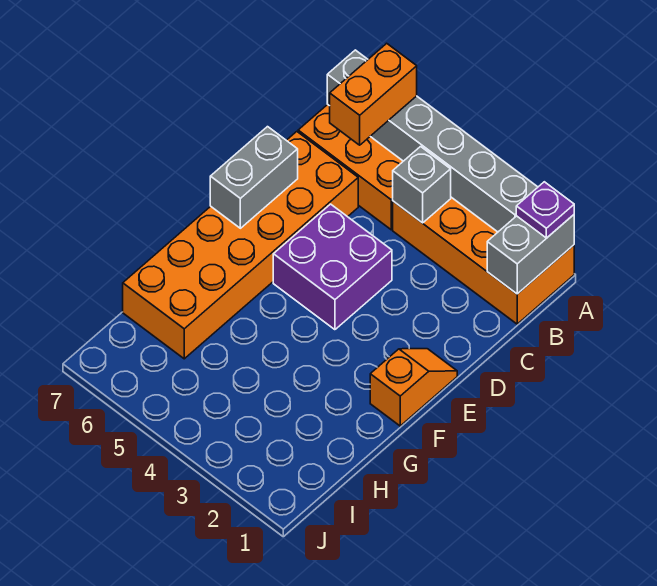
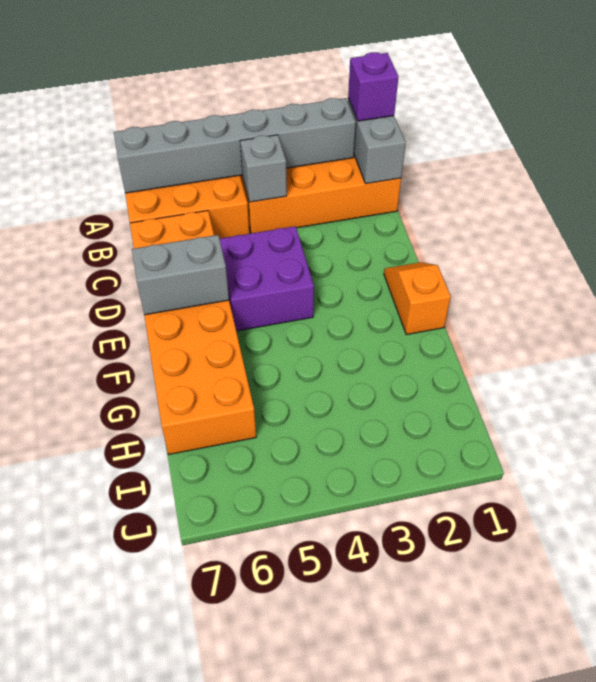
purple 1x1 plate [516,182,574,238] -> purple 1x1 brick [348,52,398,121]
orange 1x2 brick [330,43,417,145] -> none
grey 1x2 brick [210,127,298,228] -> grey 1x2 brick turned to [132,235,229,315]

